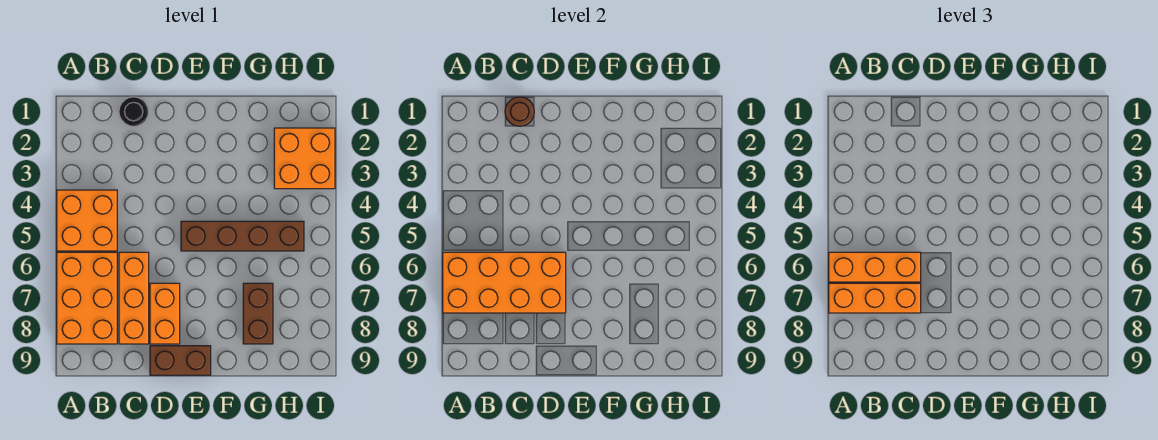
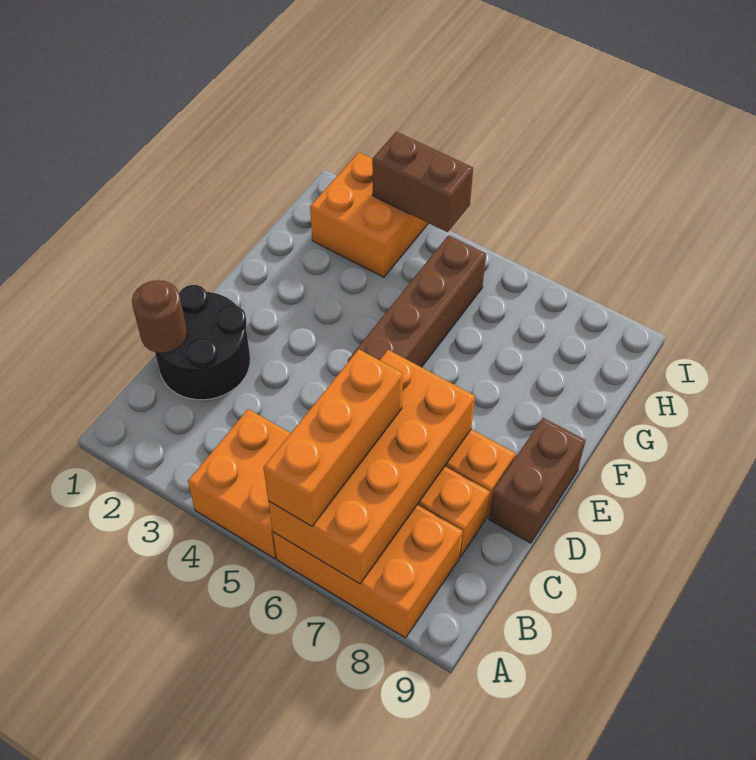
orange 1x3 brick [829,283,921,313] -> none
black 1x1 round brick [119,97,148,126] -> black 2x2 round brick [155,285,250,400]
brown 1x2 brick [243,283,273,344] -> brown 1x2 brick moved to [372,132,473,232]

